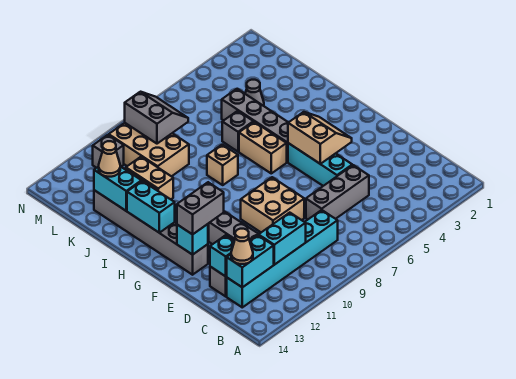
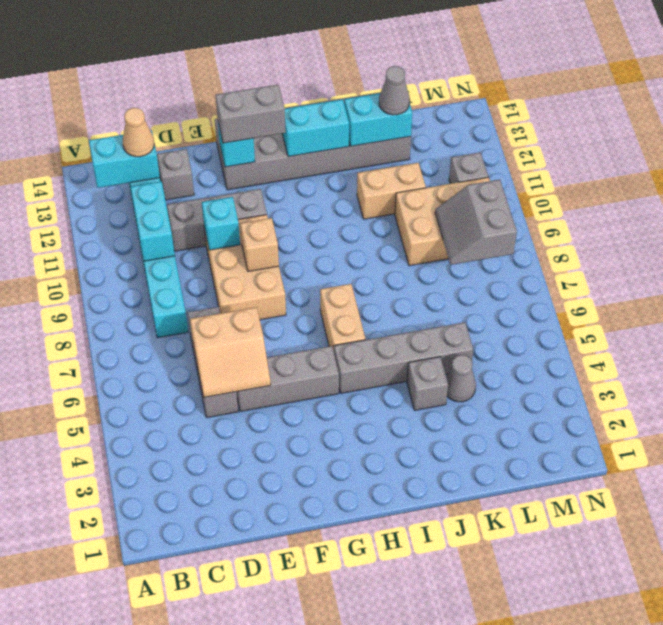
cyan 1x2 brick [227,235,274,287] -> cyan 1x2 brick turned to [89,130,160,188]
cyan 1x1 brick [210,236,234,276] -> cyan 1x1 brick moved to [202,197,240,250]
cyan 1x3 brick [288,143,352,186] -> grey 1x3 brick [237,346,339,412]
tan 2x2 brick [241,177,304,232] -> tan 2x3 brick [204,215,286,320]
tan 2x2 slope [288,112,352,164] -> tan 2x2 slope moved to [190,307,271,397]
grey 1x2 brick [177,182,224,234] -> grey 1x2 brick turned to [216,85,286,143]
grey 1x6 brick [94,190,208,275] -> grey 2x6 brick [215,92,411,190]
tan 1x2 brick [239,122,287,173] -> tan 1x2 brick turned to [320,284,365,351]
tan 1x1 brick [207,145,238,185] -> tan 1x1 brick moved to [240,218,279,271]
grey 1x1 brick [222,111,253,152] -> grey 1x1 brick moved to [407,357,448,410]
tan 1x1 cone [99,141,120,177] -> grey 1x1 cone [379,66,410,115]
grey 2x2 slope [125,92,188,144] -> grey 2x2 slope turned to [435,180,517,265]

